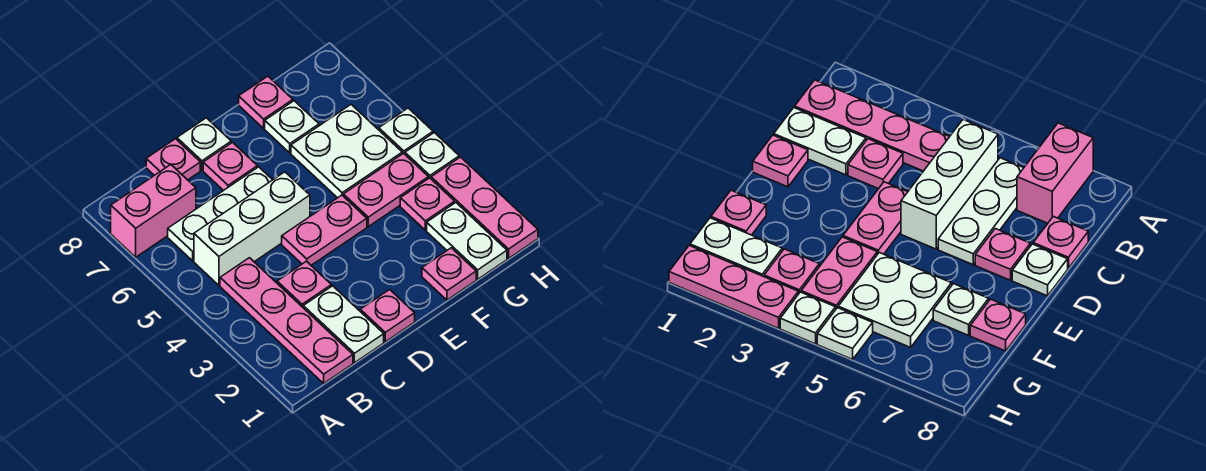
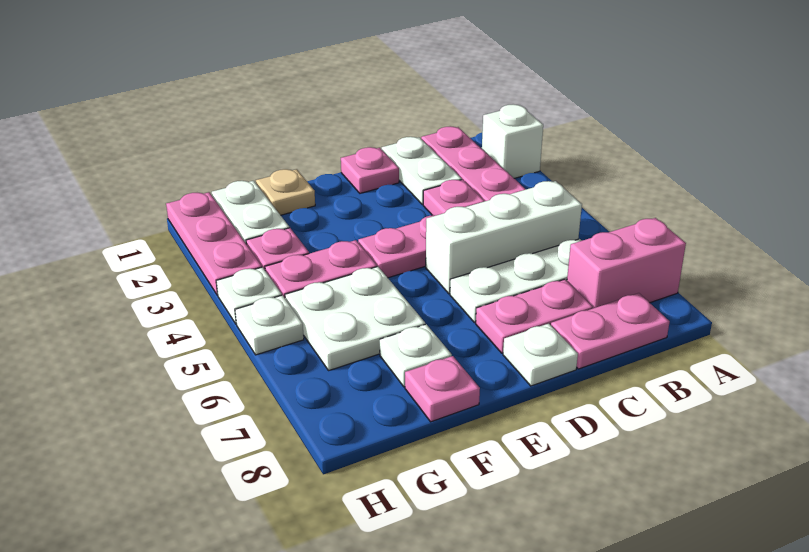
none -> white 1x1 brick [482,104,543,179]
pink 1x1 plate [146,139,200,180] -> pink 1x2 plate [551,293,670,369]
pink 1x1 plate [203,142,257,191] -> pink 1x2 plate [476,279,593,353]
pink 1x1 plate [422,248,476,300] -> tan 1x1 plate [256,169,315,215]

